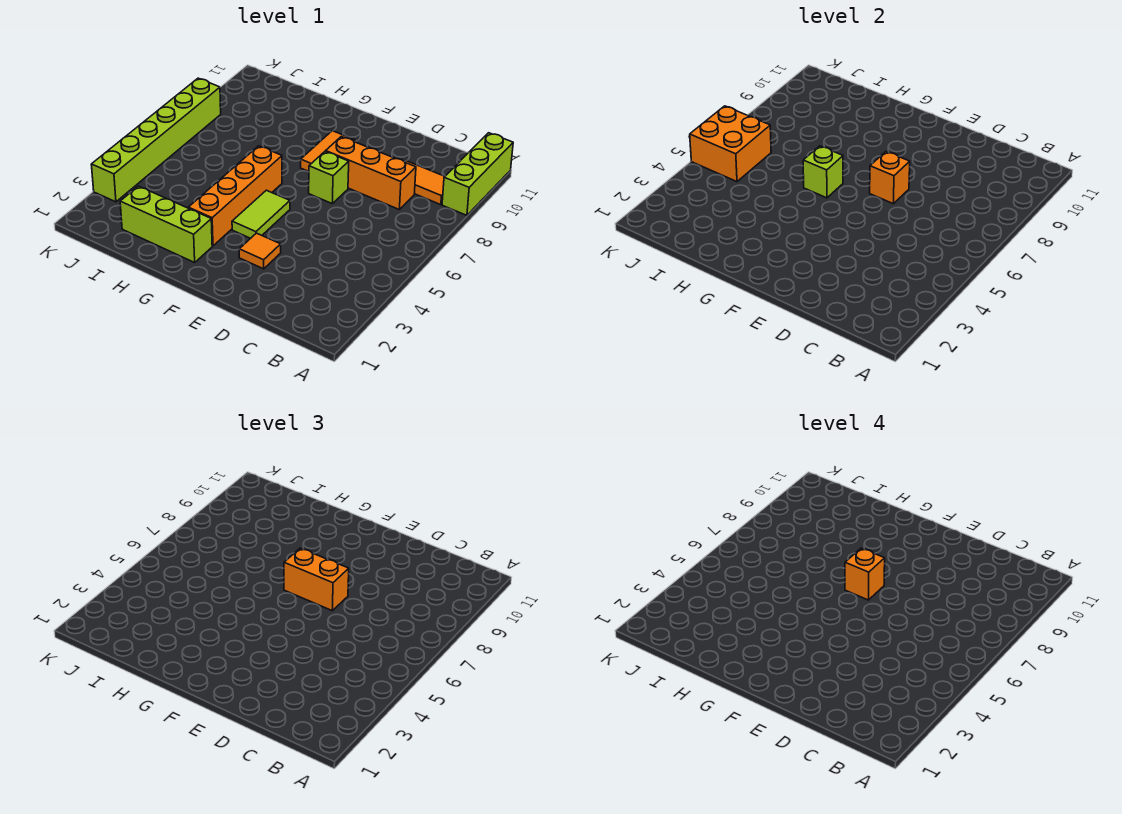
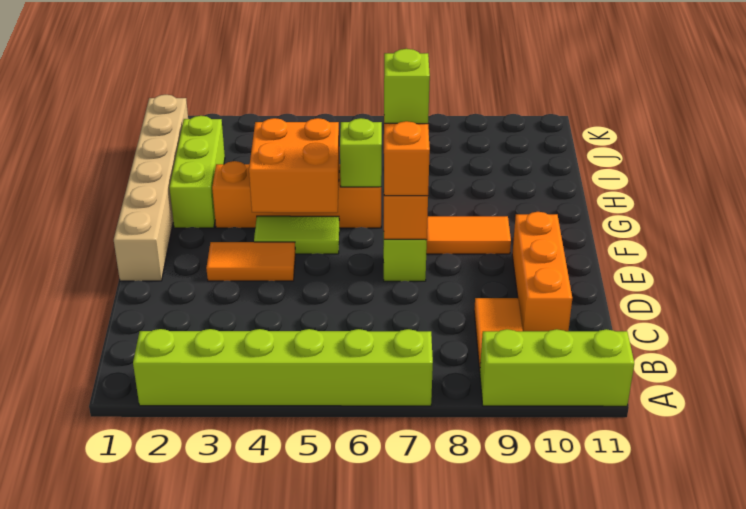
orange 1x3 brick [326,137,416,209] -> orange 1x3 brick moved to [512,212,572,331]
none -> tan 1x6 brick [114,95,188,281]
orange 1x1 tile [239,233,281,269] -> orange 1x2 tile [206,242,295,281]
orange 1x1 brick [845,548,885,600] -> lime 1x1 brick [384,49,430,124]
orange 2x2 brick [690,106,771,182] -> orange 2x2 brick moved to [249,118,339,213]
lime 1x6 brick [91,78,221,202] -> lime 1x6 brick moved to [133,329,433,406]

